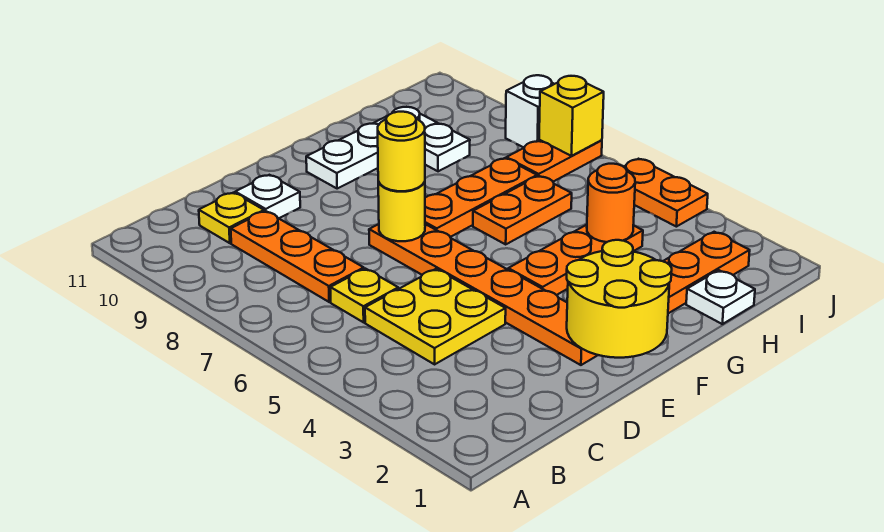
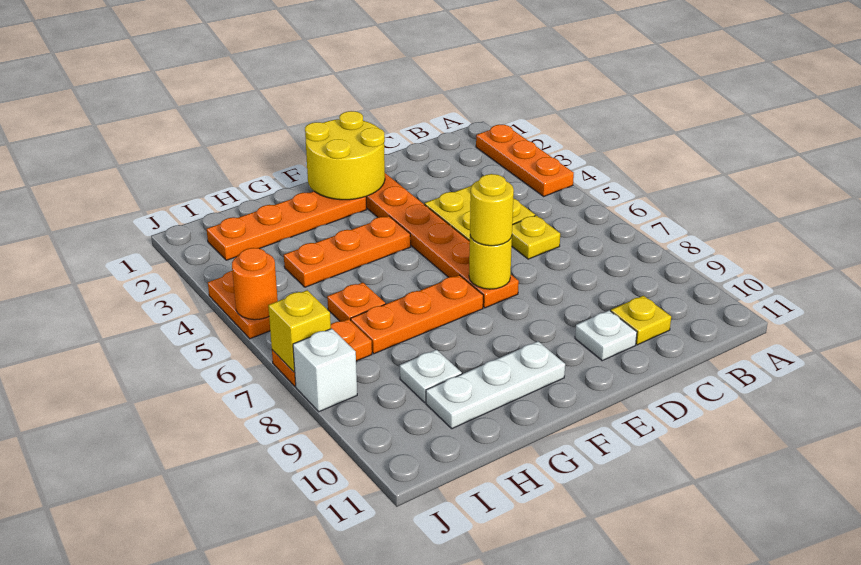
orange 1x3 plate [231,211,364,302] -> orange 1x3 plate moved to [476,125,574,196]
orange 1x2 plate [473,176,572,244] -> orange 1x1 plate [327,283,385,321]
white 1x1 plate [686,270,755,324] -> none
orange 1x1 round brick [587,164,635,242] -> orange 1x1 round brick moved to [232,248,278,320]

